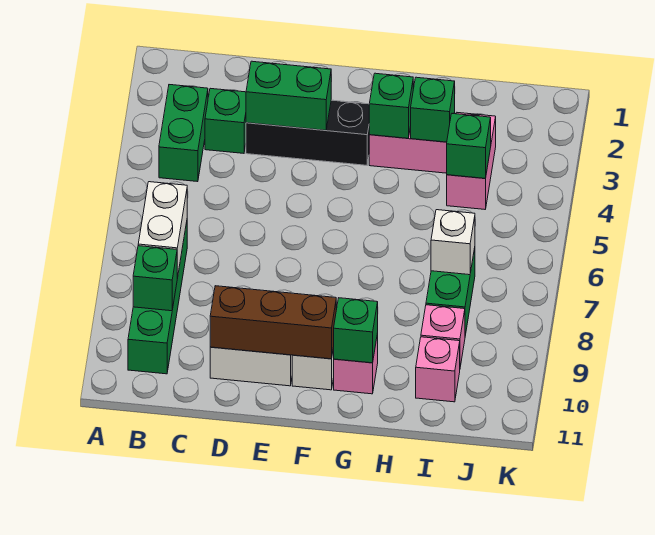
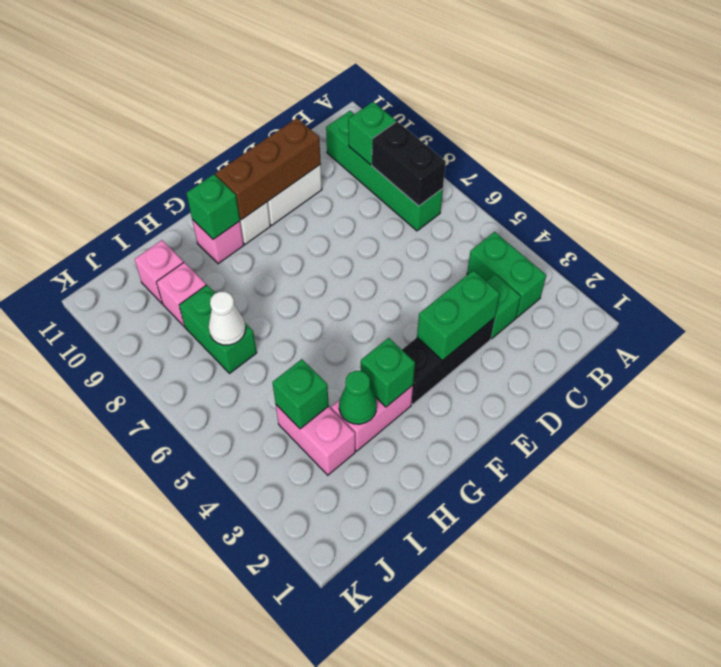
white 1x2 brick [138,182,187,278] -> black 1x2 brick [372,122,446,206]
green 1x1 brick [411,77,455,142] -> green 1x1 cone [339,371,377,424]
white 1x1 brick [431,210,475,275] -> white 1x1 cone [209,292,246,345]

